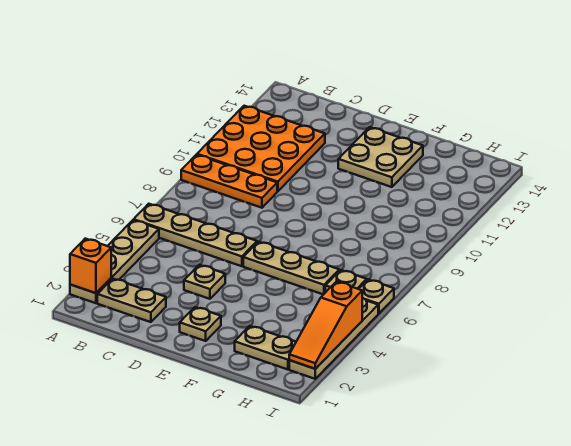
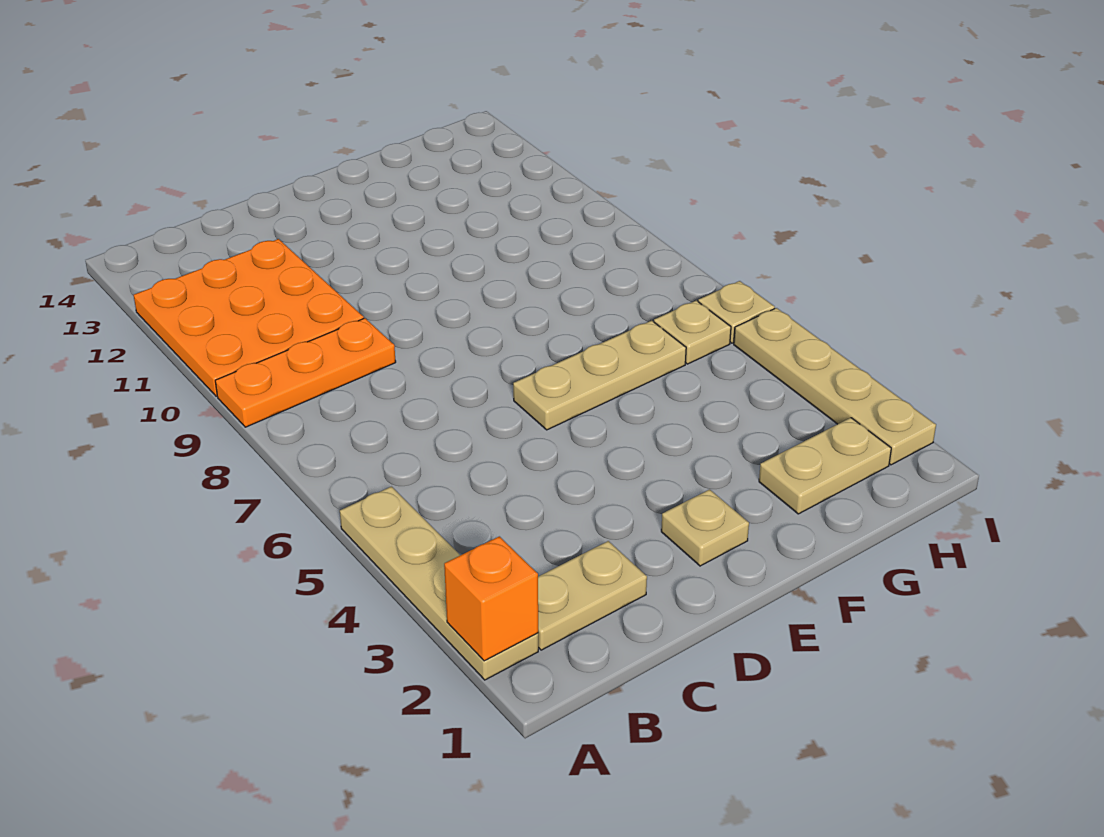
tan 1x4 plate [134,204,257,266] -> none
tan 1x1 plate [184,265,225,299] -> none
tan 2x2 plate [338,127,423,187] -> none
orange 1x3 slope [289,282,362,369] -> none

